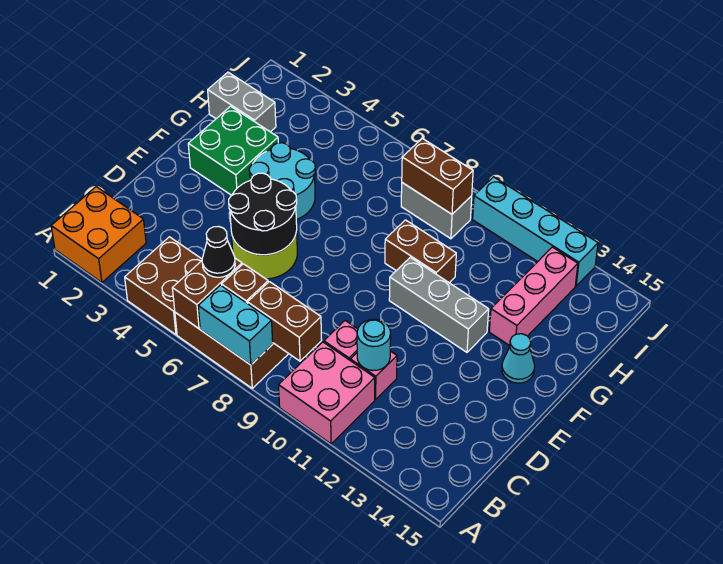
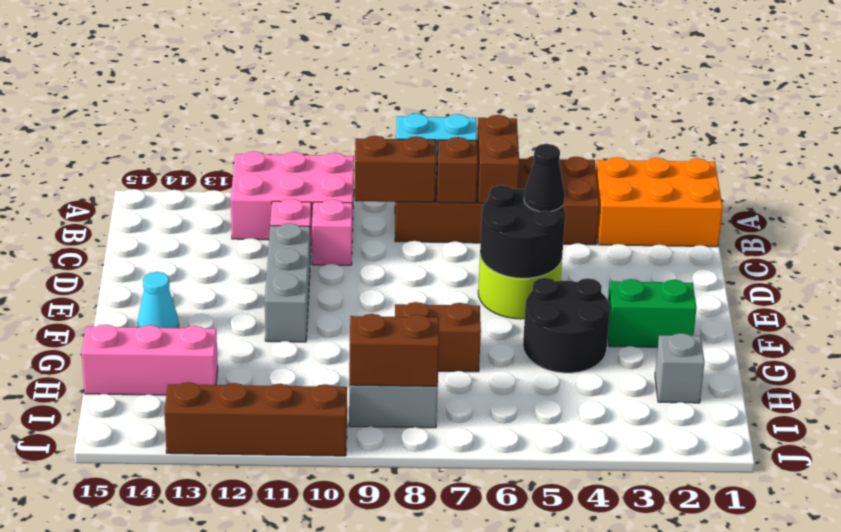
orange 2x2 brick [51,187,146,282] -> orange 2x3 brick [596,157,723,247]
pink 2x2 brick [279,342,375,444] -> pink 2x3 brick [231,151,354,240]
black 1x1 cone [202,226,235,277] -> black 1x1 cone moved to [524,144,565,211]
cyan 1x1 round brick [357,319,391,371] -> none
green 2x2 brick [188,106,278,195] -> green 1x2 brick [608,279,696,347]
cyan 2x2 round brick [249,143,315,220] -> black 2x2 round brick [523,278,610,373]
grey 1x3 brick [389,257,489,352] -> grey 1x3 brick turned to [265,223,310,342]
brown 1x2 brick [385,220,456,283] -> brown 1x2 brick moved to [395,302,481,372]
pink 1x3 brick [489,247,578,346] -> pink 1x3 brick turned to [82,324,218,395]
grey 1x2 brick [208,72,276,132] -> grey 1x1 brick [655,333,705,403]
cyan 1x4 brick [473,177,598,286] -> brown 1x4 brick [164,382,347,456]

